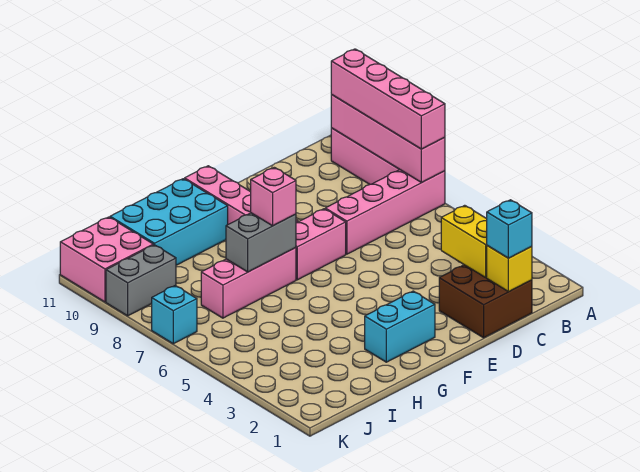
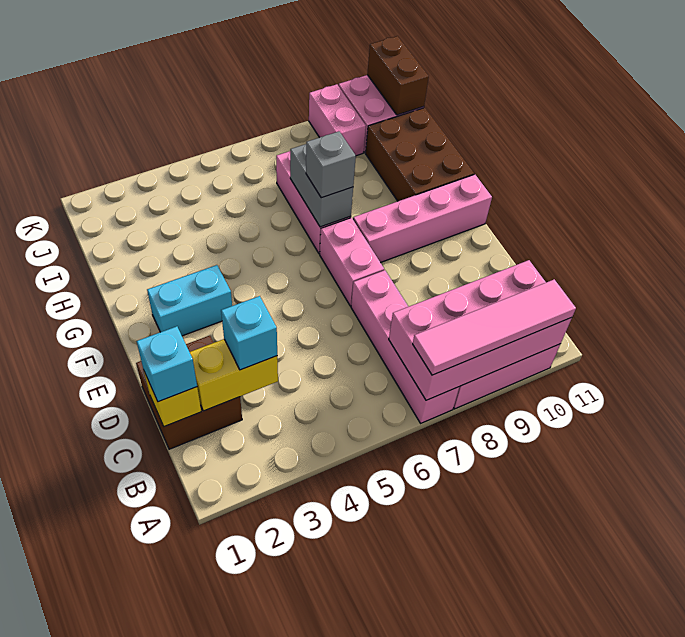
pink 1x4 brick [331,95,445,182] -> pink 2x4 brick [389,260,572,400]
pink 1x4 brick [331,49,445,149] -> pink 1x4 tile [413,279,576,375]
cyan 1x2 brick [365,291,435,362] -> cyan 1x2 brick turned to [147,265,232,336]
pink 1x1 brick [251,167,296,226] -> grey 1x1 brick [306,131,356,198]
cyan 2x3 brick [110,179,228,265] -> brown 2x3 brick [366,108,474,201]
grey 1x2 brick [106,245,176,316] -> pink 1x2 brick [309,84,366,156]
none -> brown 1x2 brick [367,36,429,115]
cyan 1x1 brick [152,286,197,344] -> cyan 1x1 brick moved to [221,296,277,370]

